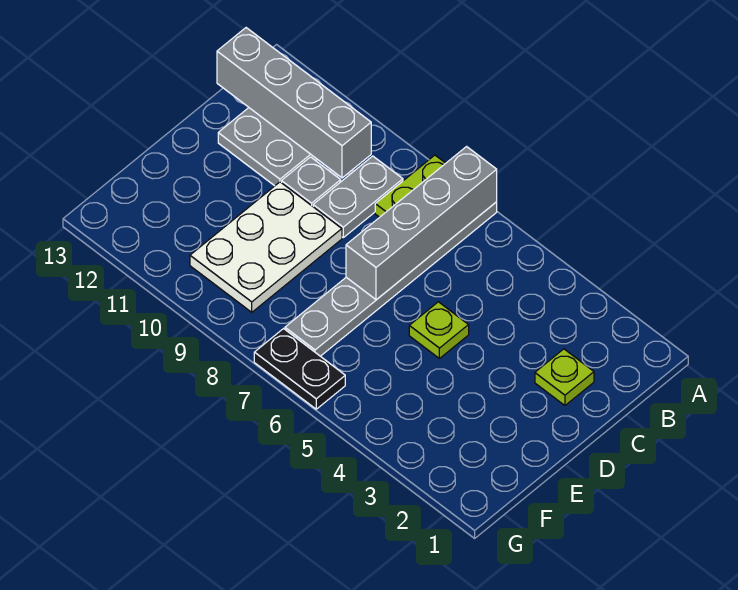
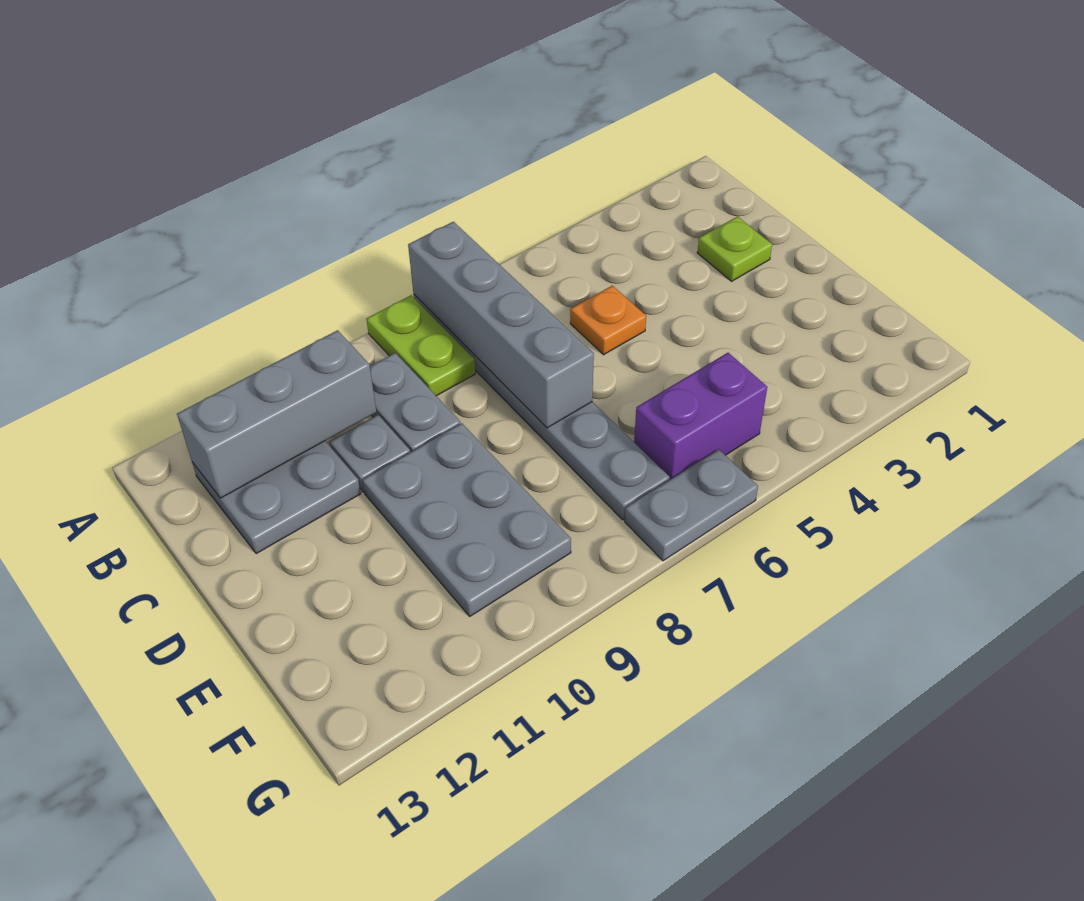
grey 1x4 brick [217,28,371,178] -> grey 1x3 brick [177,330,376,498]
none -> orange 1x1 plate [570,286,646,355]
lime 1x1 plate [409,302,469,358] -> none
white 2x3 plate [190,182,342,312] -> grey 2x3 plate [362,423,571,616]
none -> purple 1x2 brick [634,353,767,480]
black 1x2 plate [254,329,345,409] -> grey 1x2 plate [625,449,758,561]

